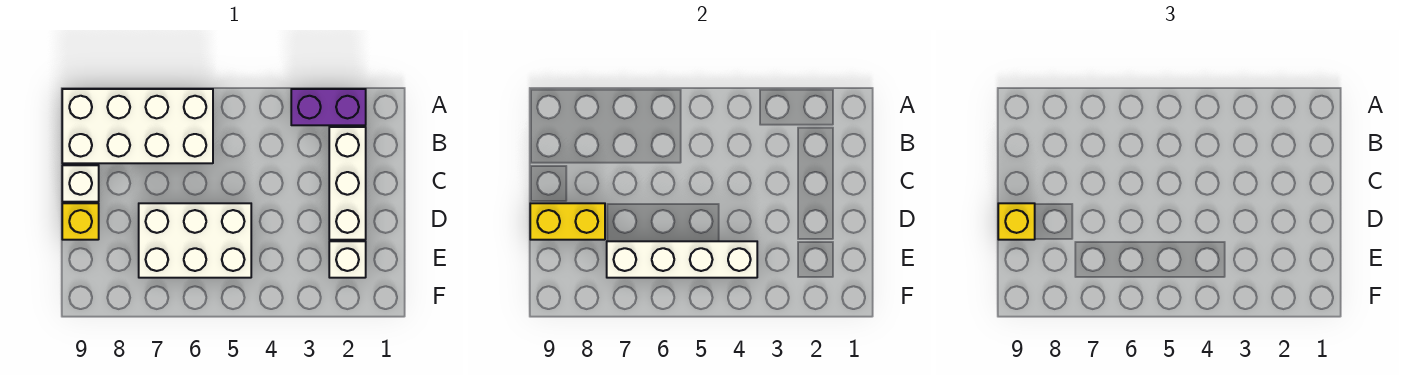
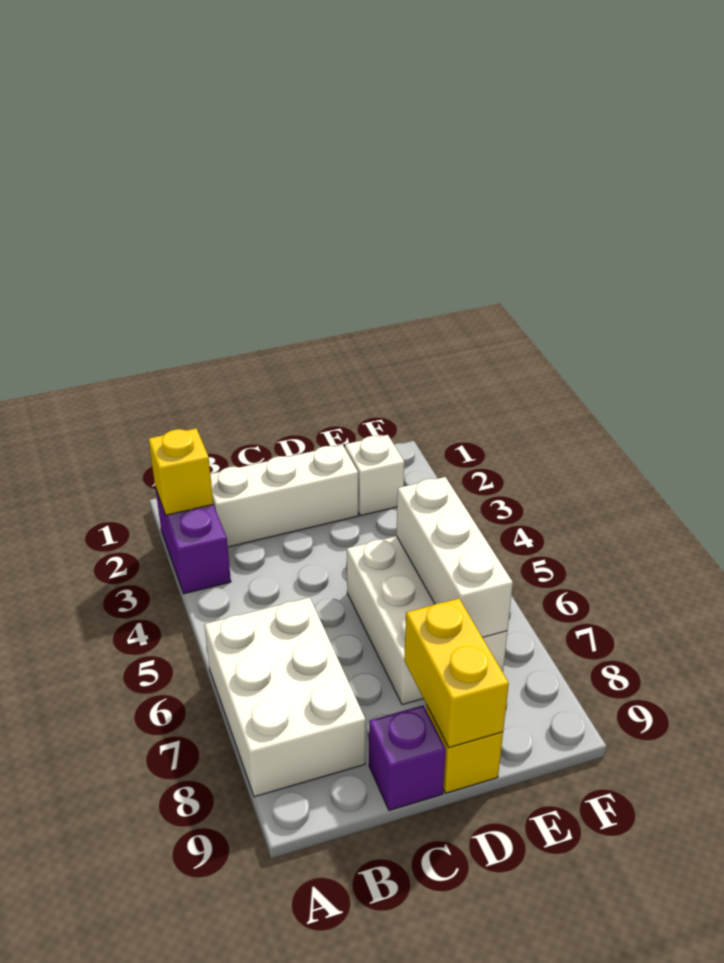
white 2x4 brick [62,89,213,163] -> white 2x3 brick [204,597,365,797]
white 1x1 brick [62,165,99,202] -> purple 1x1 brick [369,705,446,810]
yellow 1x1 brick [998,203,1035,240] -> yellow 1x1 brick moved to [149,429,213,515]
white 1x4 brick [607,241,757,278] -> white 1x3 brick [397,477,513,637]

